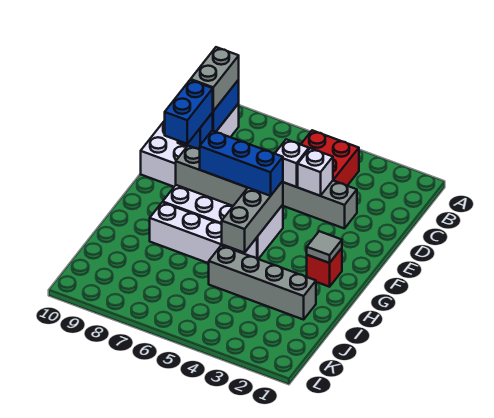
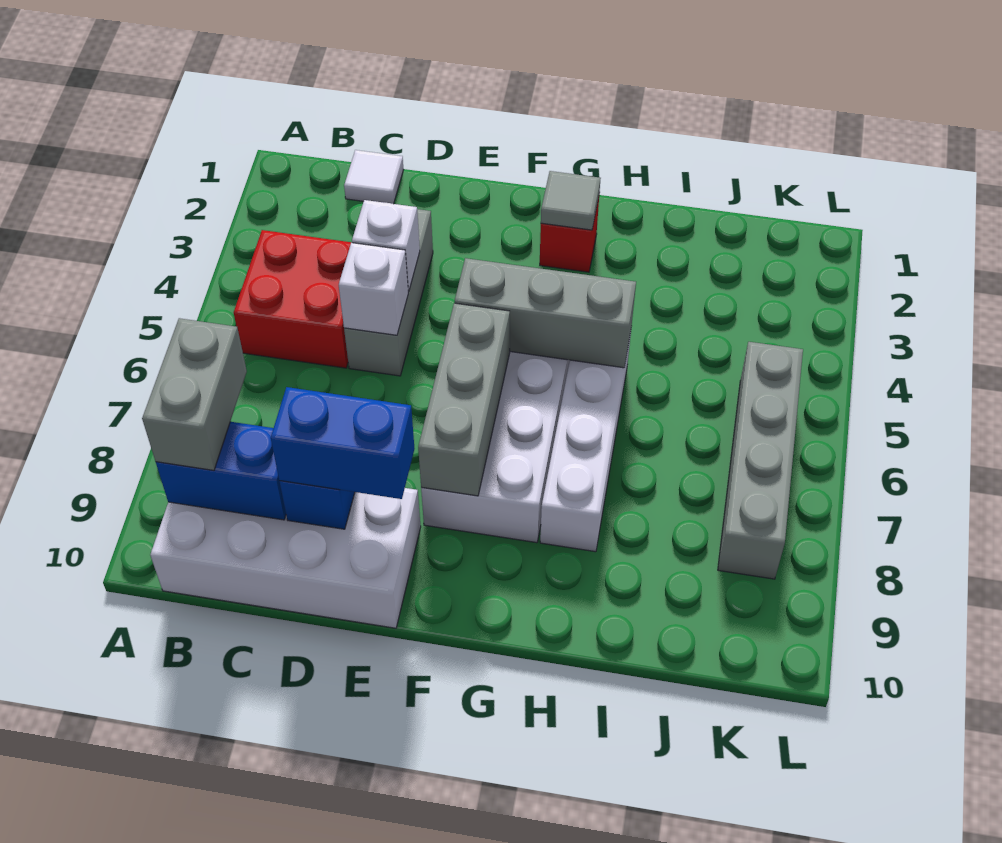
grey 1x2 brick [191,47,239,111] -> grey 1x2 brick turned to [142,318,247,470]
none -> white 1x1 tile [344,150,403,204]
blue 1x3 brick [200,131,283,196] -> none
grey 1x4 brick [209,246,316,320] -> grey 1x4 brick moved to [718,342,803,579]

